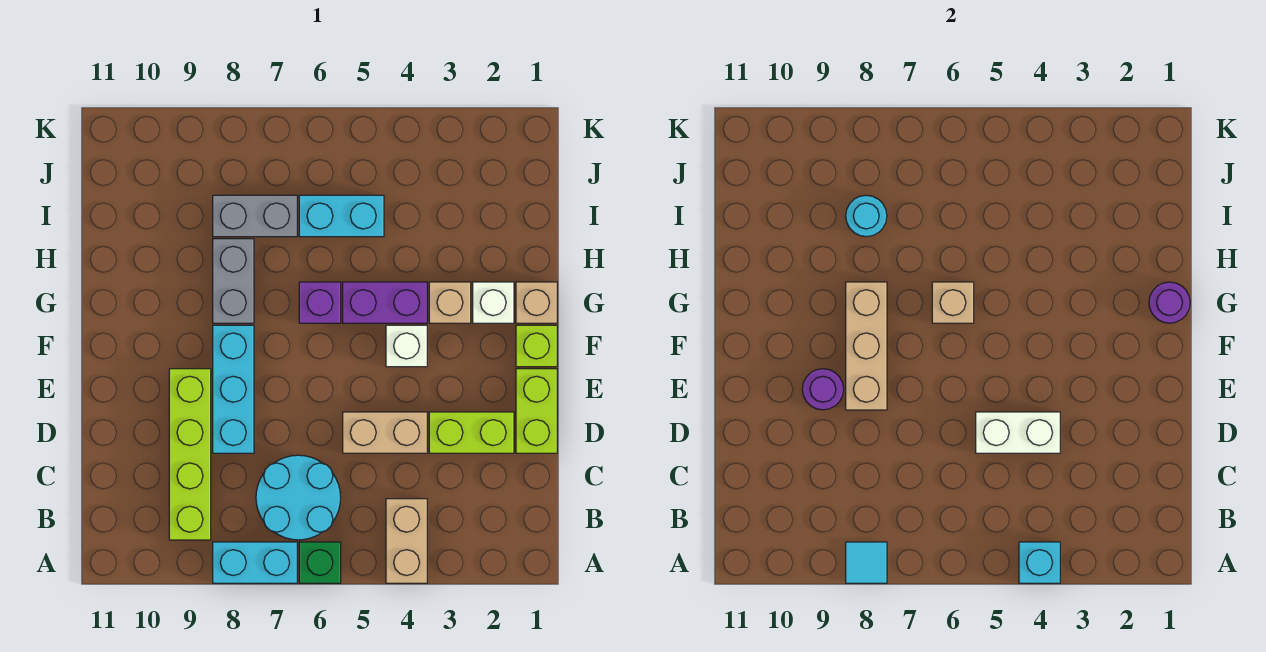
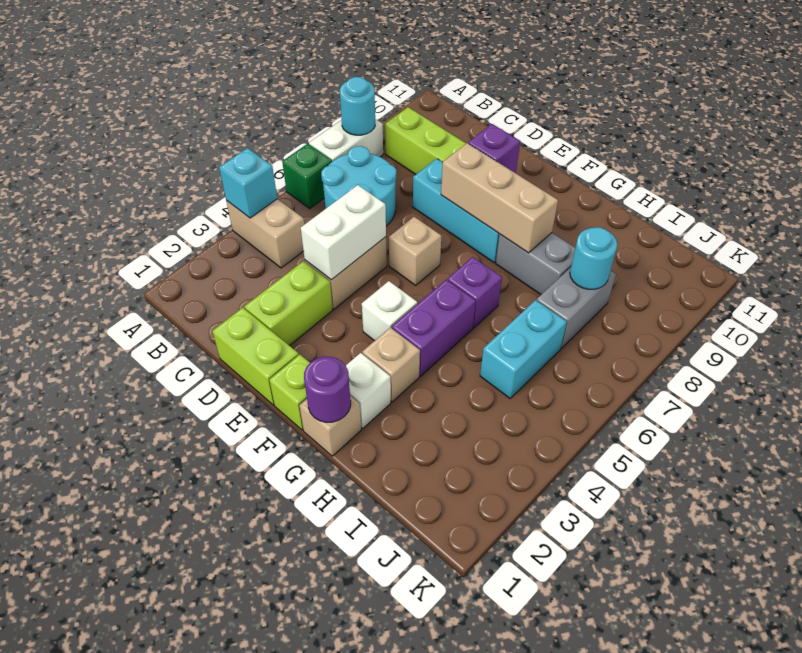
cyan 1x2 brick [213,542,297,583] -> white 1x2 brick [309,119,383,161]
cyan 1x1 tile [846,542,887,583] -> cyan 1x1 round brick [340,77,375,135]
purple 1x1 round brick [802,369,844,410] -> purple 1x1 brick [468,124,520,173]
tan 1x1 brick [932,282,974,323] -> tan 1x1 brick moved to [389,217,441,285]

